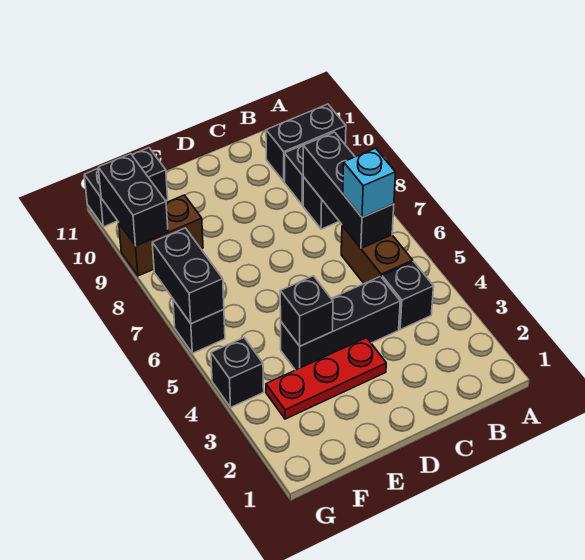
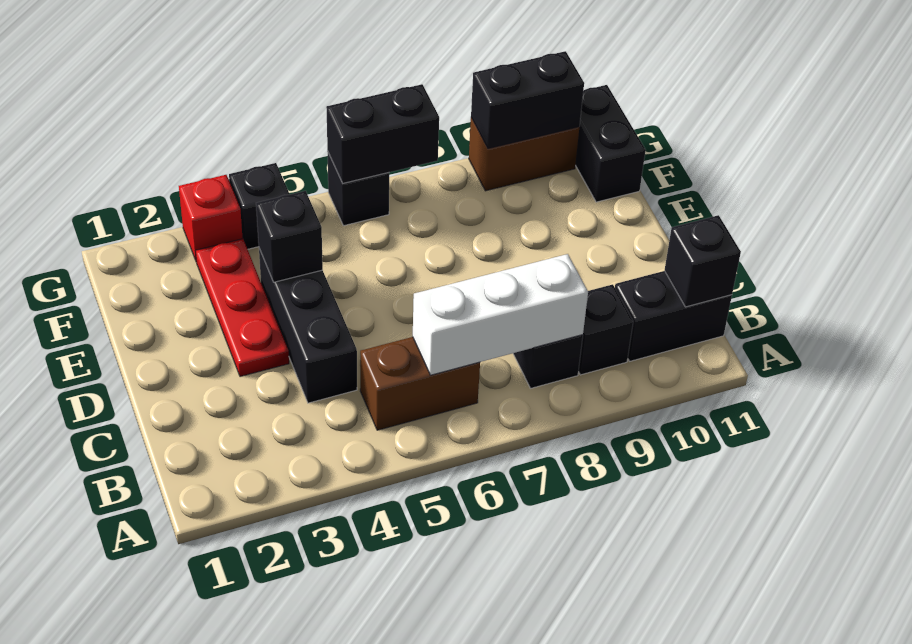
black 1x2 brick [266,104,346,182] -> black 1x2 brick turned to [615,271,732,361]
black 1x1 brick [382,262,434,330] -> black 1x1 brick moved to [665,215,741,307]
black 1x3 brick [303,132,394,248] -> white 1x3 brick [413,254,588,375]
cyan 1x1 brick [343,148,395,217] -> none
brown 1x2 brick [119,195,203,276] -> brown 1x2 brick turned to [469,118,579,191]
none -> red 1x1 brick [179,175,243,262]

